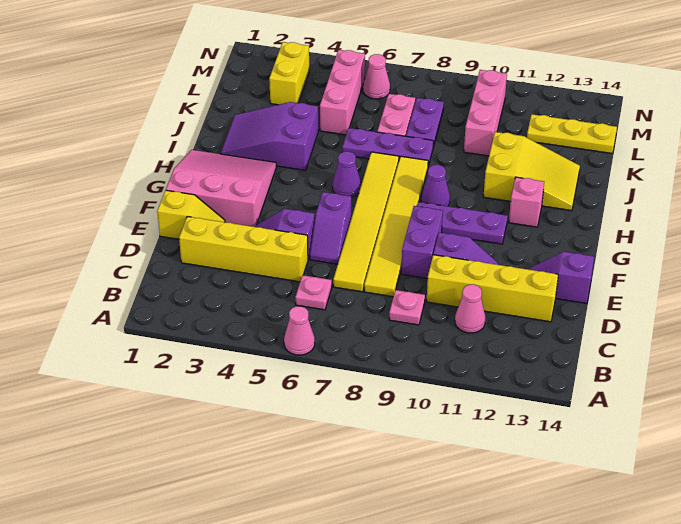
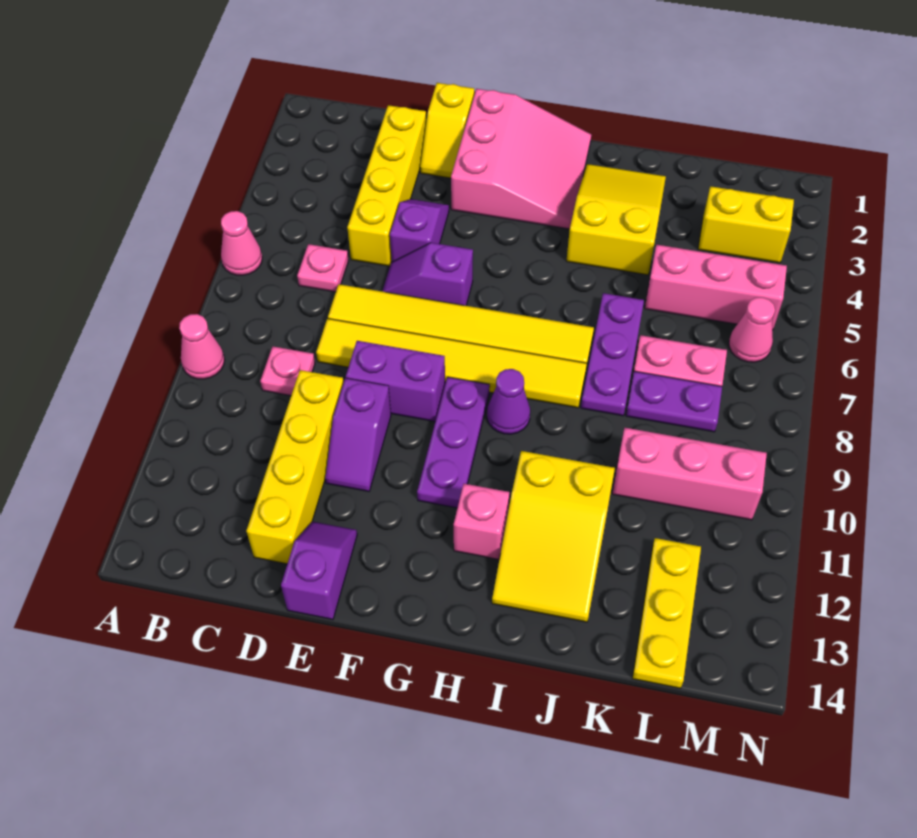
pink 1x1 cone [455,284,485,333] -> pink 1x1 cone moved to [179,314,225,379]
purple 1x1 cone [333,151,361,197] -> none
purple 2x3 slope [220,102,318,170] -> yellow 2x3 slope [567,164,666,275]

